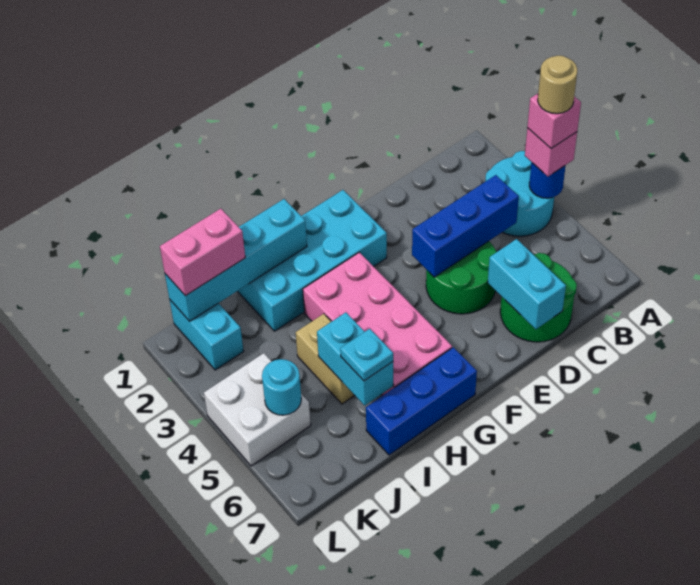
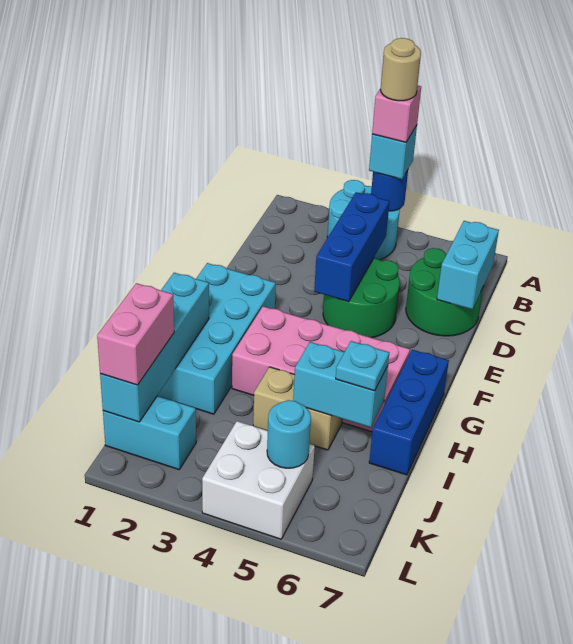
pink 1x1 brick [525,128,577,176] -> cyan 1x1 brick [369,125,417,179]
cyan 1x2 brick [488,239,566,329] -> cyan 1x2 brick turned to [437,221,499,309]

